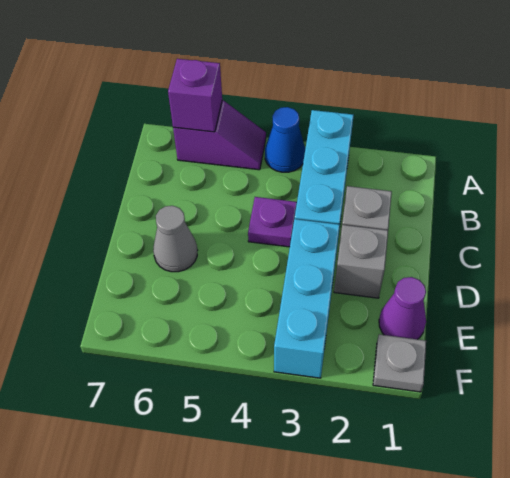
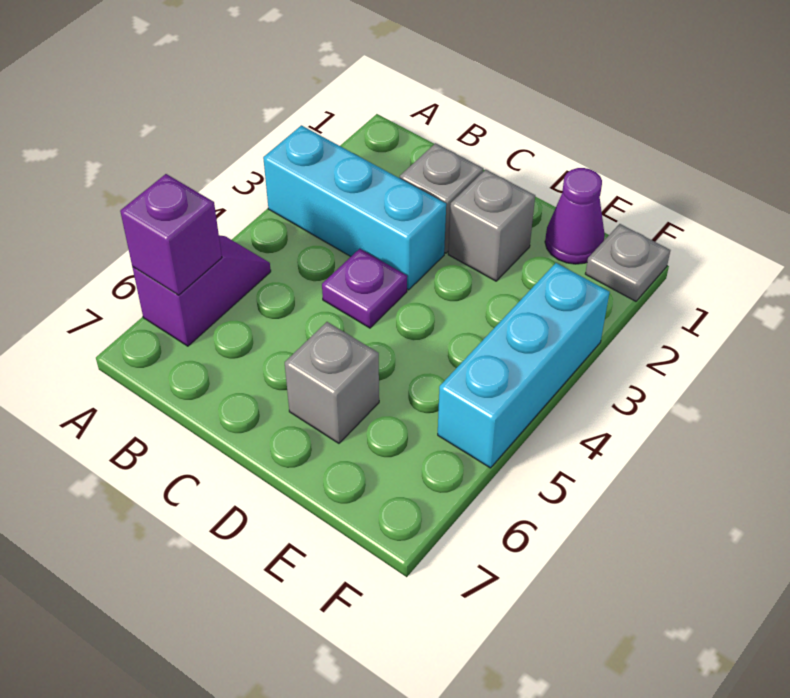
blue 1x1 cone [265,107,305,172] -> none
cyan 1x3 brick [274,219,340,378] -> cyan 1x3 brick turned to [438,263,610,468]
grey 1x1 cone [153,206,198,272] -> grey 1x1 brick [285,322,379,443]

